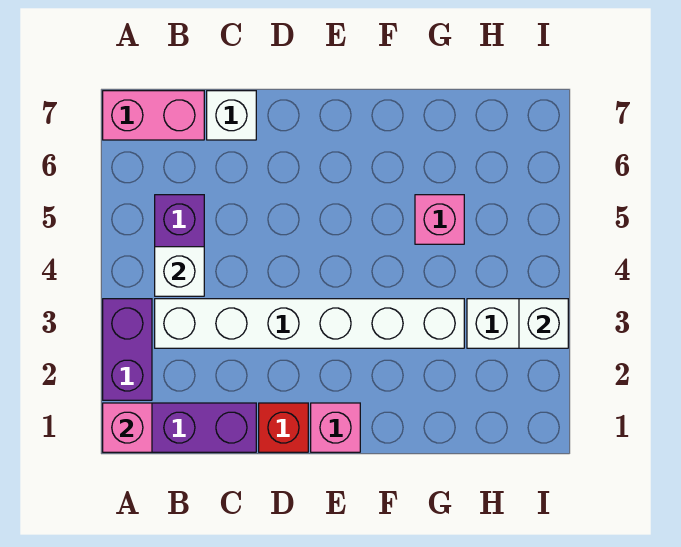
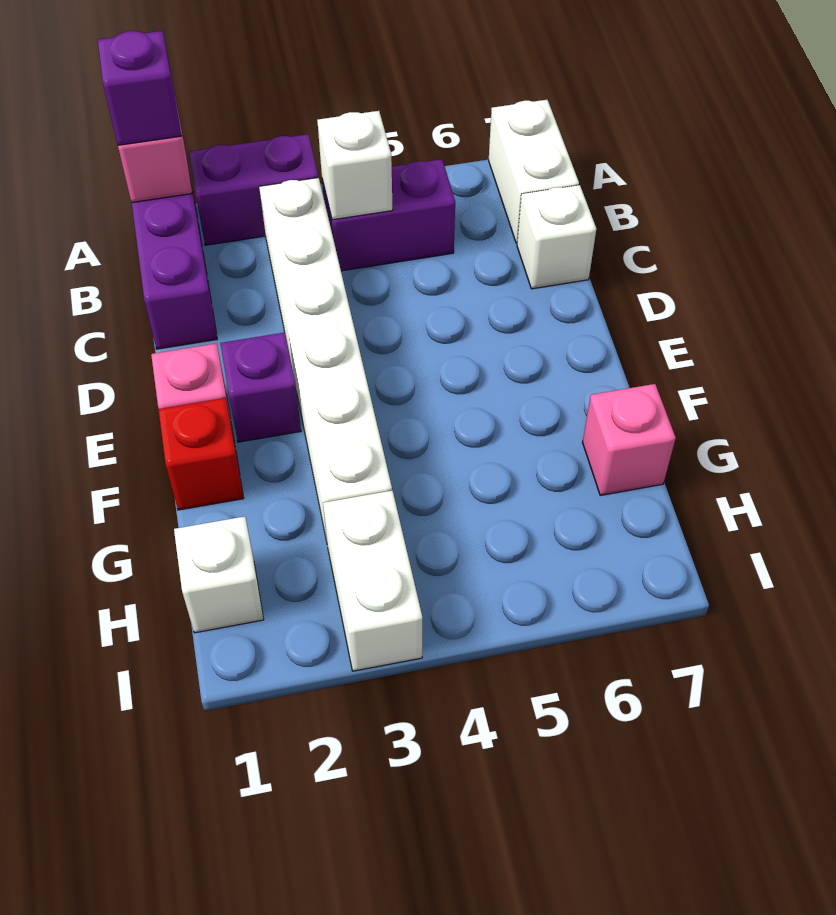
none -> purple 1x1 brick [98,31,181,145]
pink 1x2 brick [103,91,204,140] -> white 1x2 brick [489,100,579,243]
red 1x1 brick [259,403,308,452] -> red 1x1 brick moved to [158,398,244,510]
none -> purple 1x1 brick [220,332,301,442]
pink 1x1 brick [415,195,464,244] -> pink 1x1 brick moved to [582,384,676,496]
white 1x1 brick [519,299,568,348] -> white 1x1 brick moved to [174,516,264,633]

